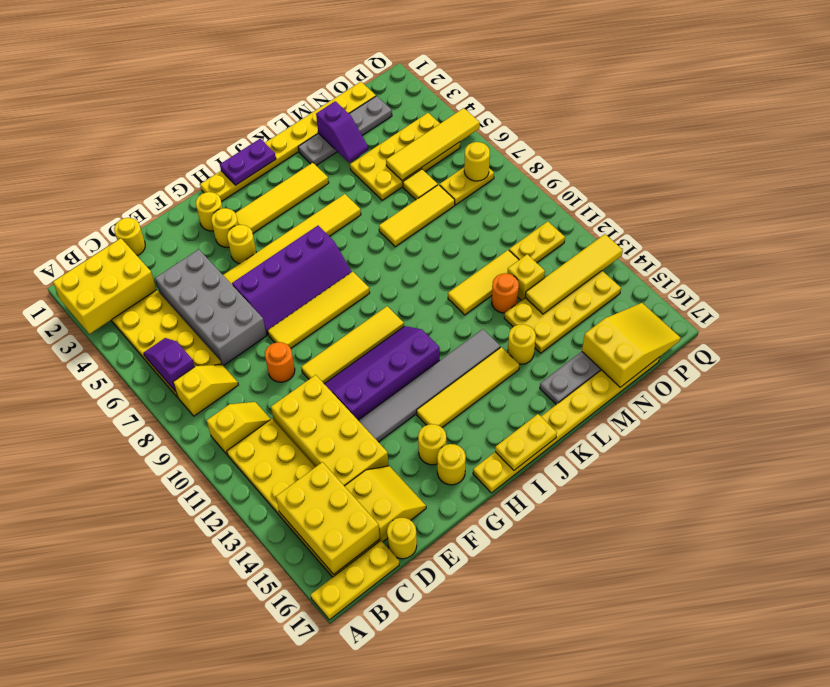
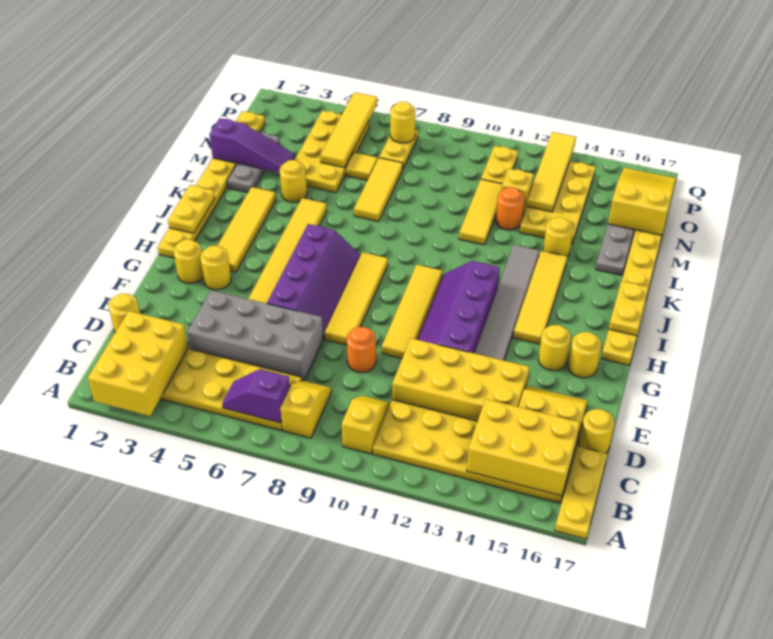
yellow 1x1 round brick [227,225,256,264] -> yellow 1x1 round brick moved to [280,160,307,202]
purple 1x2 plate [220,139,276,185] -> yellow 1x2 plate [168,185,215,233]
grey 1x4 plate [298,96,392,166] -> grey 1x3 plate [227,133,280,193]
purple 1x2 slope [316,101,368,163] -> purple 1x3 slope [210,118,294,172]

